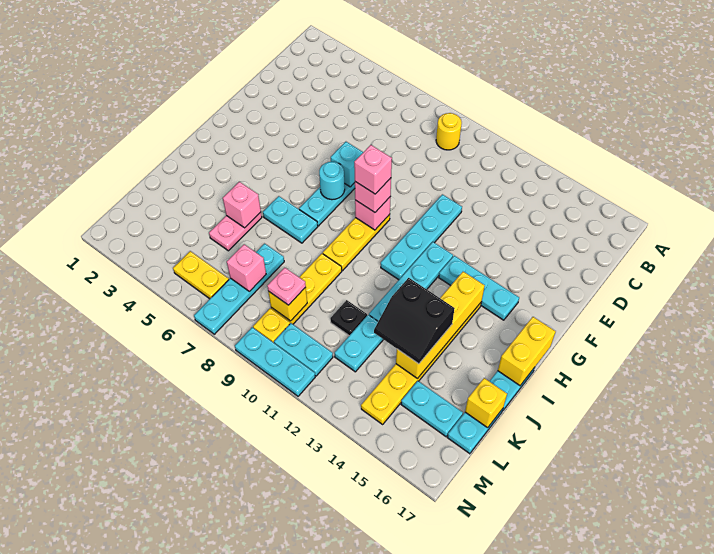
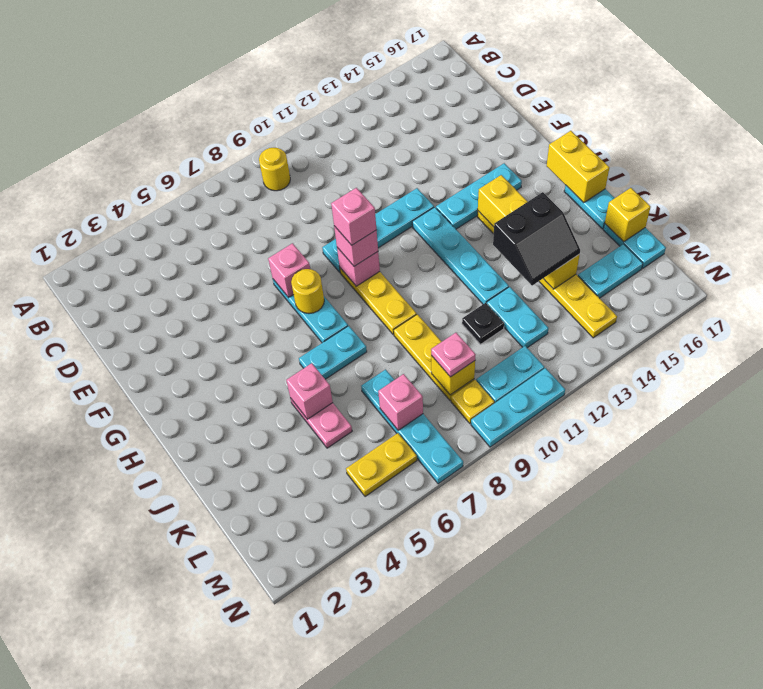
cyan 1x4 plate [381,194,462,280] -> cyan 1x4 plate turned to [322,188,434,272]
cyan 1x1 brick [331,142,363,187] -> pink 1x1 brick [268,243,310,297]
cyan 1x1 round brick [319,162,345,200] -> yellow 1x1 round brick [291,269,324,314]

